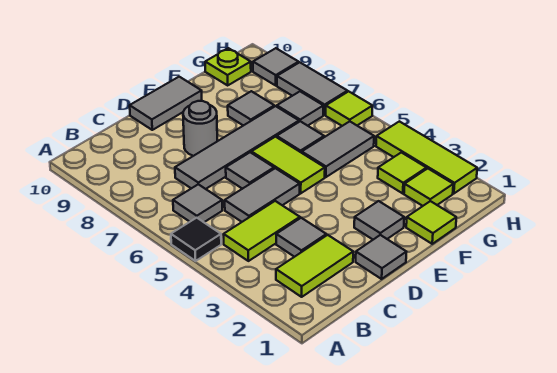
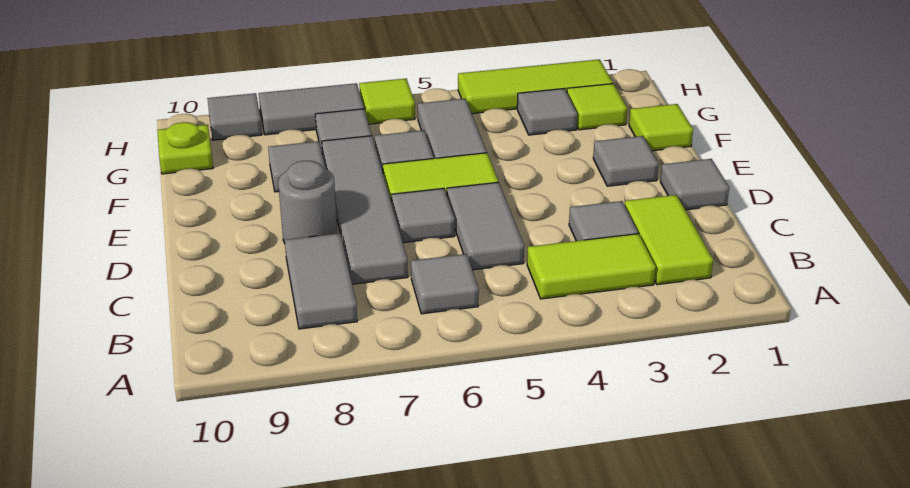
black 1x1 tile [171,218,221,261] -> none
lime 1x2 tile [224,201,300,261] -> lime 1x2 tile turned to [527,234,656,299]
grey 1x2 tile [130,77,202,130] -> grey 1x2 tile moved to [285,233,357,329]
lime 1x1 tile [378,152,426,194] -> grey 1x1 tile [517,89,577,135]

